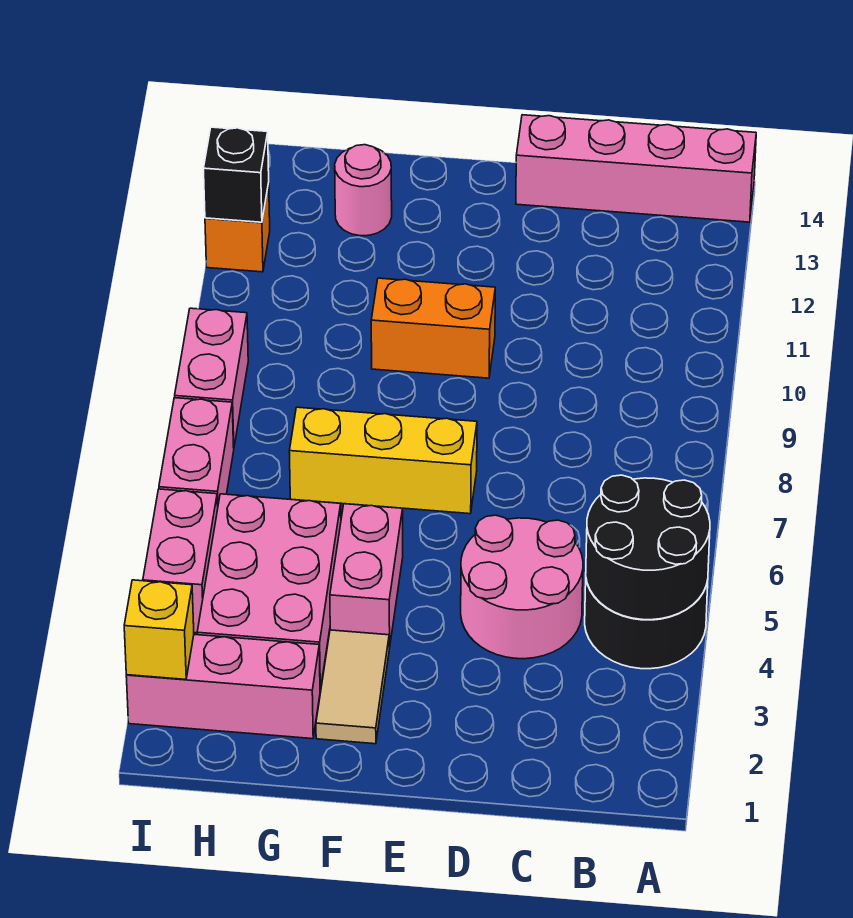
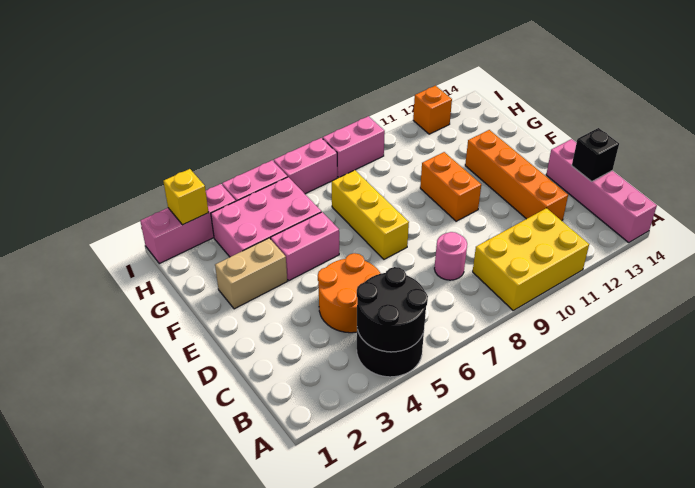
none -> yellow 2x3 brick [473,208,589,310]
pink 2x2 round brick [461,515,583,659] -> orange 2x2 round brick [318,253,381,333]
none -> orange 1x4 brick [465,130,568,221]
tan 1x2 tile [316,630,389,744] -> tan 1x2 brick [215,238,287,309]
pink 1x3 brick [126,634,320,739] -> pink 1x3 brick turned to [140,184,236,264]
pink 1x1 round brick [335,145,392,236] -> pink 1x1 round brick moved to [434,232,467,280]
black 1x1 brick [204,127,269,222] -> black 1x1 brick moved to [572,128,619,181]

